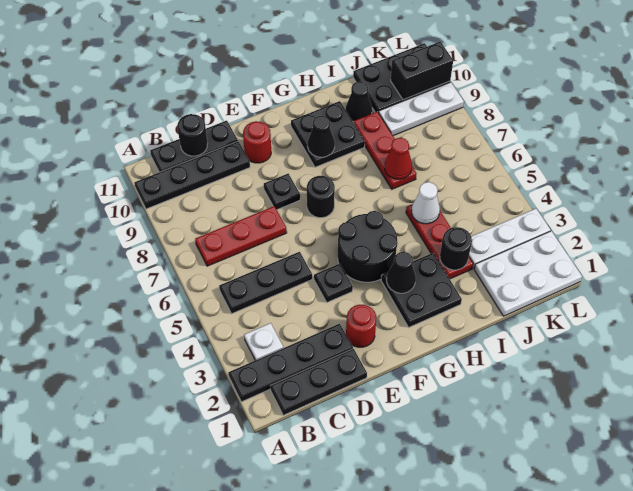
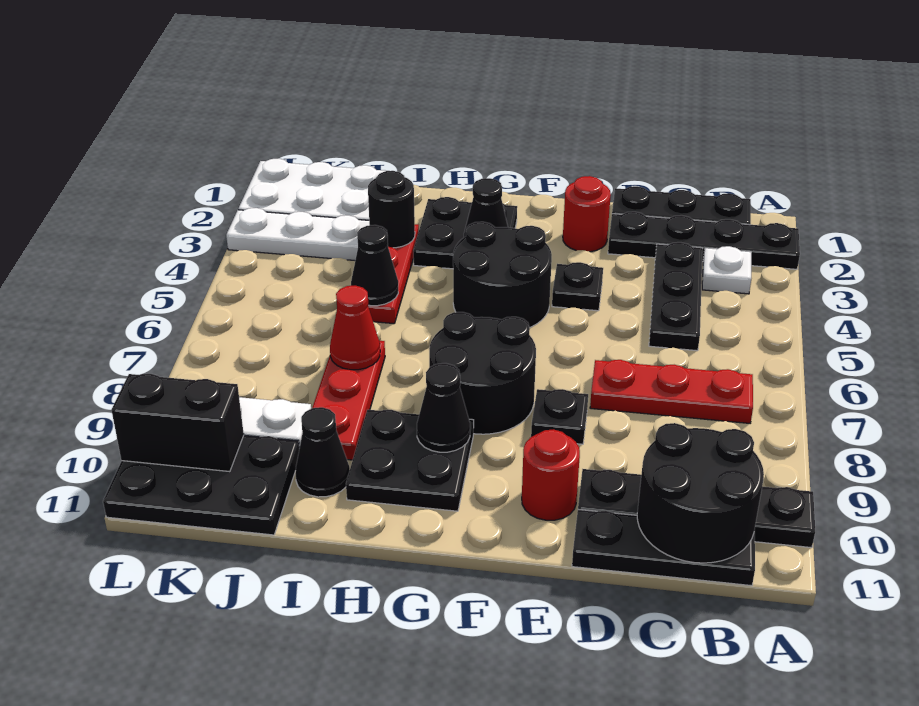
black 1x3 plate [219,252,312,314] -> black 1x3 plate turned to [649,242,703,351]
black 1x1 round brick [177,114,208,156] -> black 2x2 round brick [637,423,764,563]
black 1x1 round brick [307,176,335,218] -> black 2x2 round brick [429,312,536,434]
white 1x1 cone [412,182,440,224] -> black 1x1 cone [351,225,398,306]

